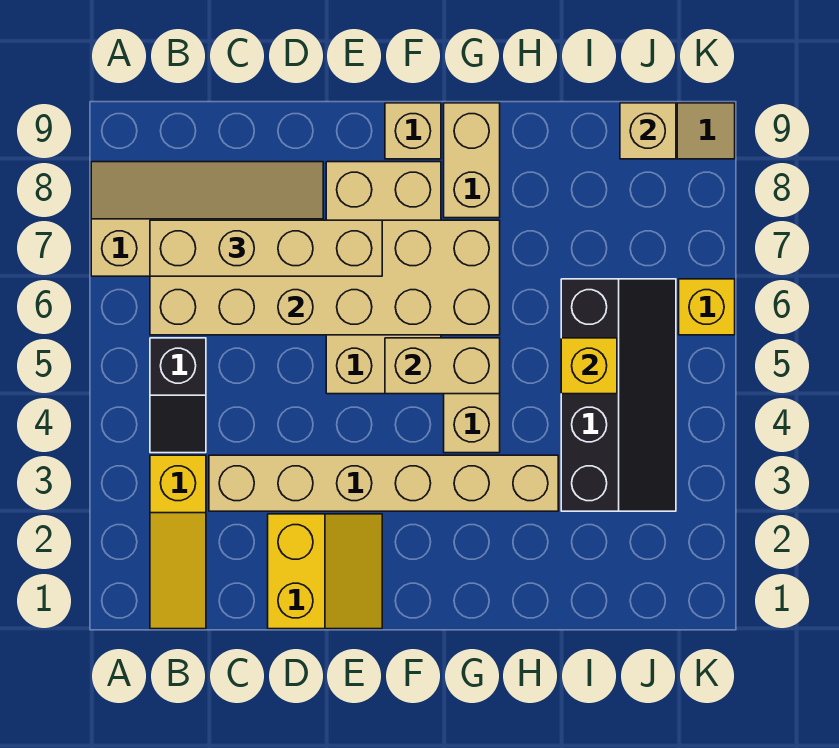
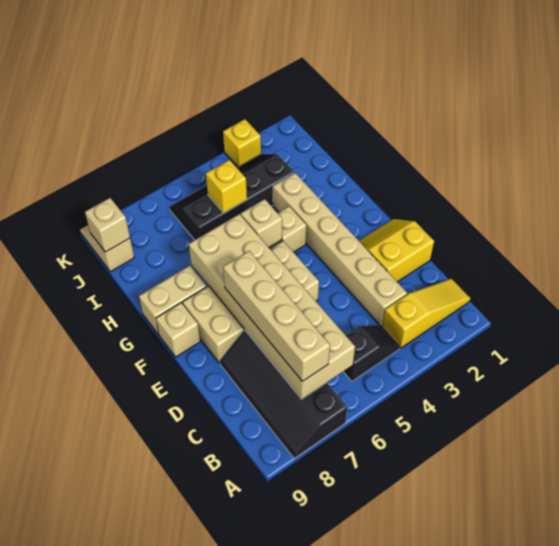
tan 2x4 slope [91,162,323,276] -> black 2x4 slope [220,330,347,458]
tan 1x2 brick [385,338,500,394] -> tan 1x1 brick [241,199,282,247]
yellow 1x1 brick [679,279,735,335] -> yellow 1x1 brick moved to [223,119,261,167]

